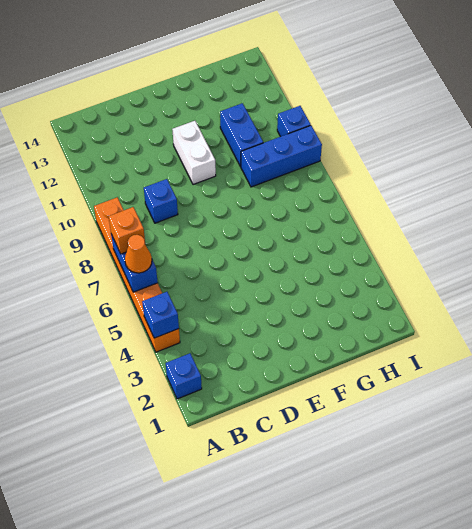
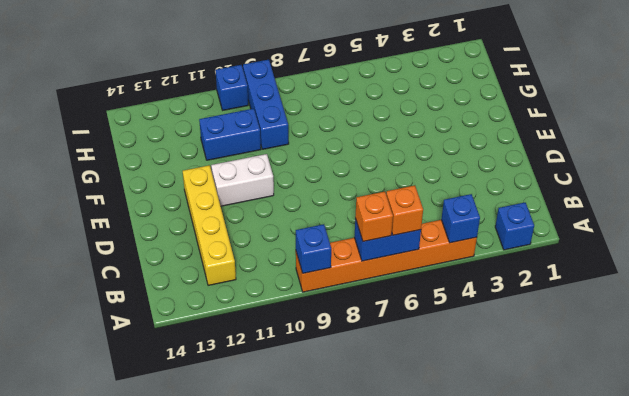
orange 1x1 cone [125,235,152,273] -> orange 1x1 brick [386,185,423,235]
none -> yellow 1x4 brick [183,165,236,285]
blue 1x1 brick [144,179,178,223] -> blue 1x1 brick moved to [296,224,331,273]

